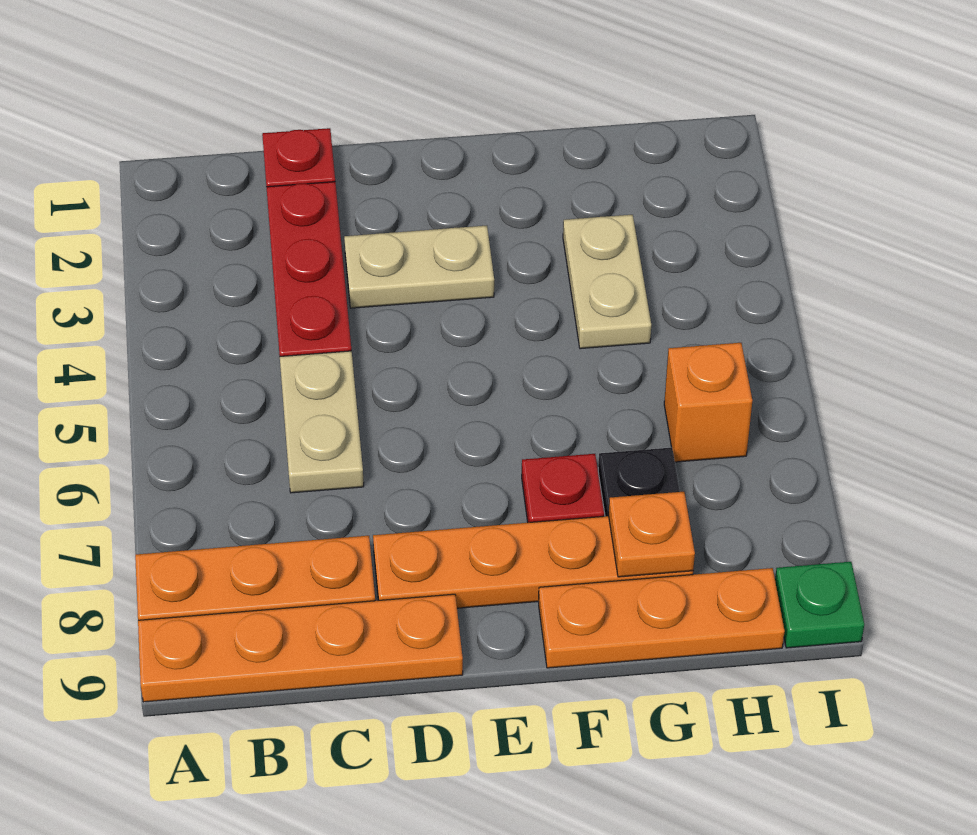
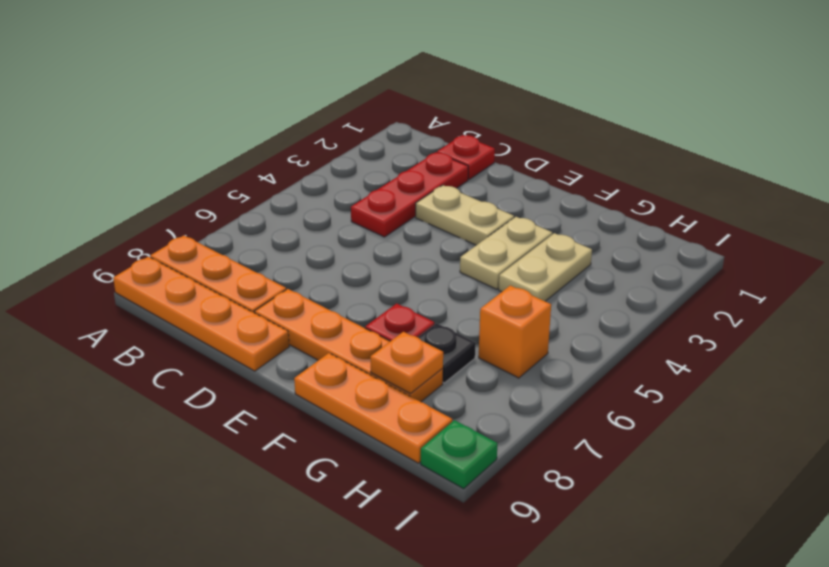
tan 1x2 plate [280,351,364,493] -> tan 1x2 plate moved to [460,217,552,289]

